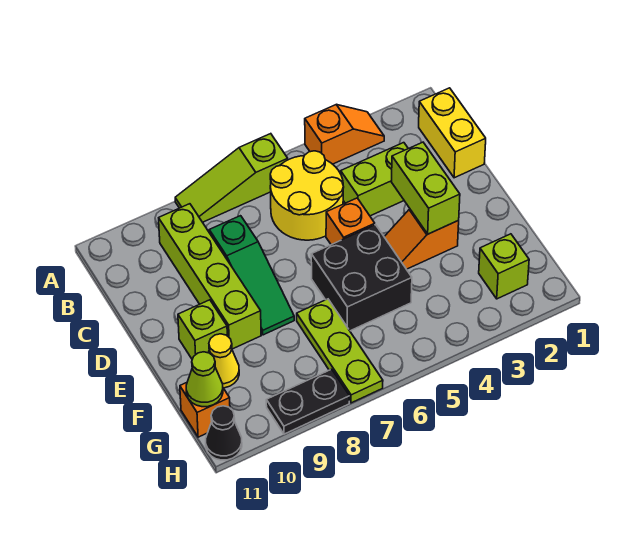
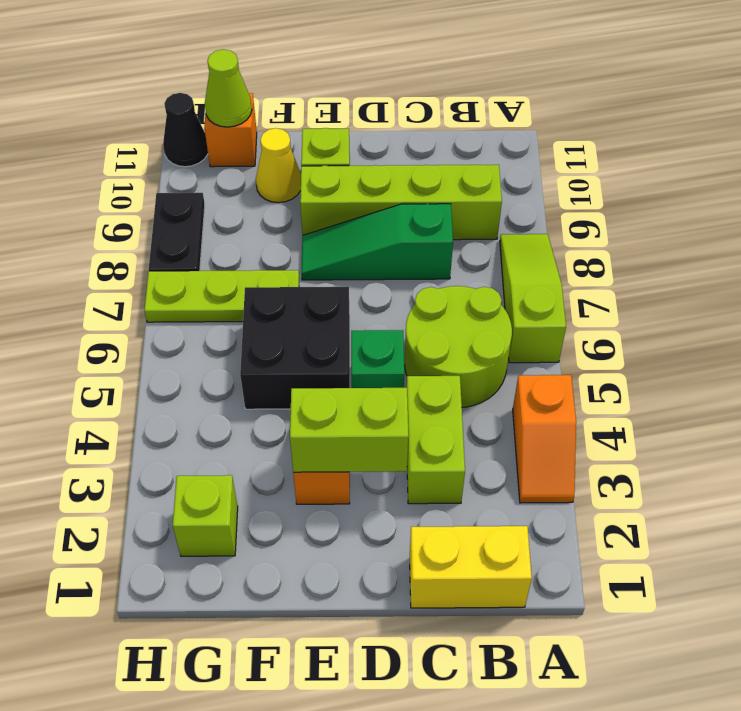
yellow 2x2 round brick [270,151,344,240] -> lime 2x2 round brick [405,286,512,407]
orange 1x1 brick [326,198,375,245] -> green 1x1 brick [351,330,404,388]

